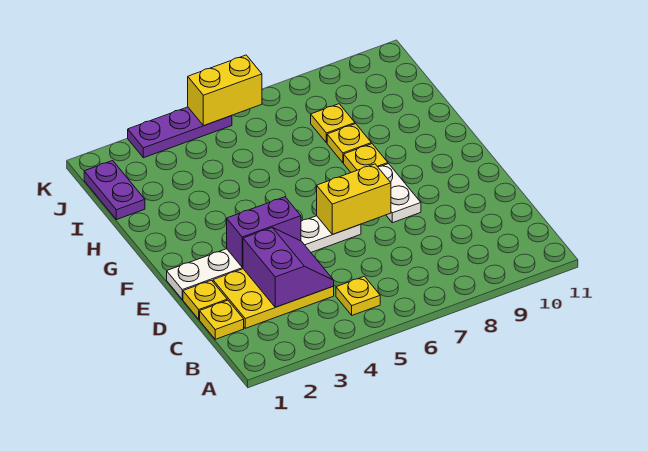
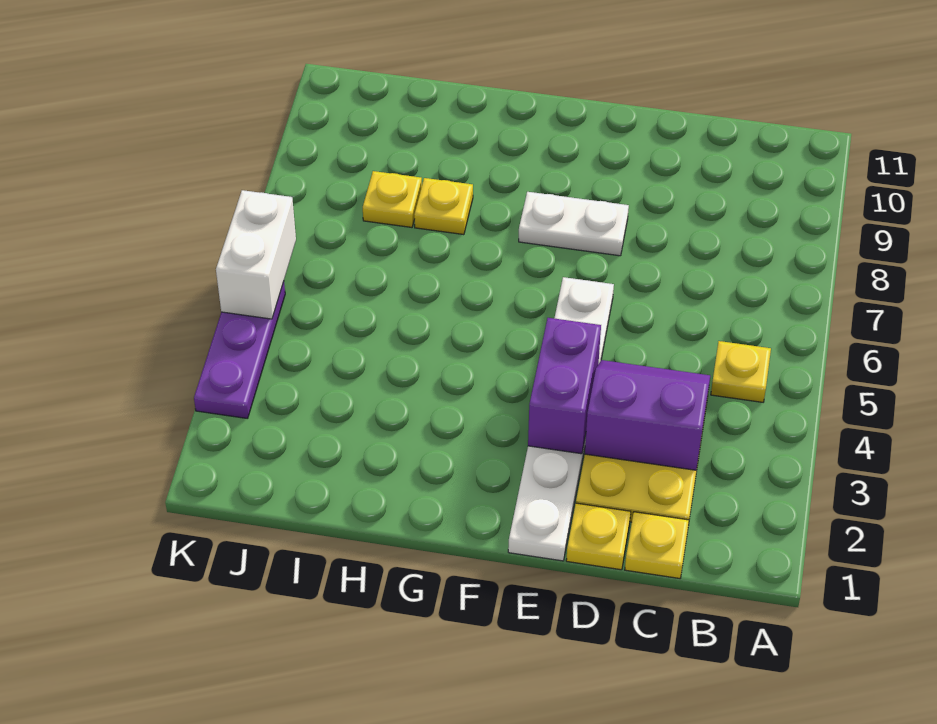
yellow 1x2 brick [317,164,391,234] -> none
yellow 1x1 plate [344,144,388,172] -> none
purple 1x2 plate [84,161,145,220] -> none
yellow 1x2 brick [188,55,262,126] -> white 1x2 brick [216,190,296,319]

